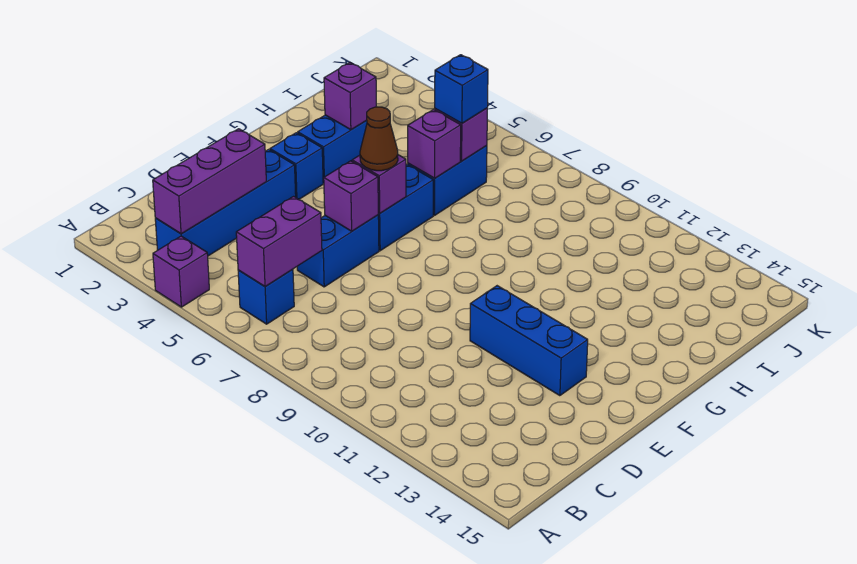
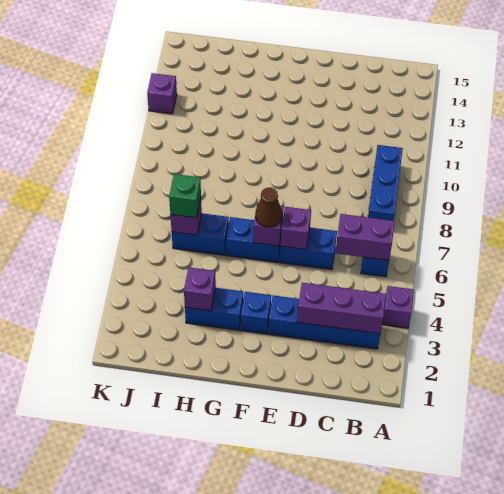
blue 1x3 brick [470,286,588,396] -> blue 1x3 brick moved to [368,145,403,221]
purple 1x1 brick [408,110,461,178] -> purple 1x1 brick moved to [147,73,177,114]
blue 1x1 brick [435,55,488,123] -> green 1x1 brick [169,174,201,218]

